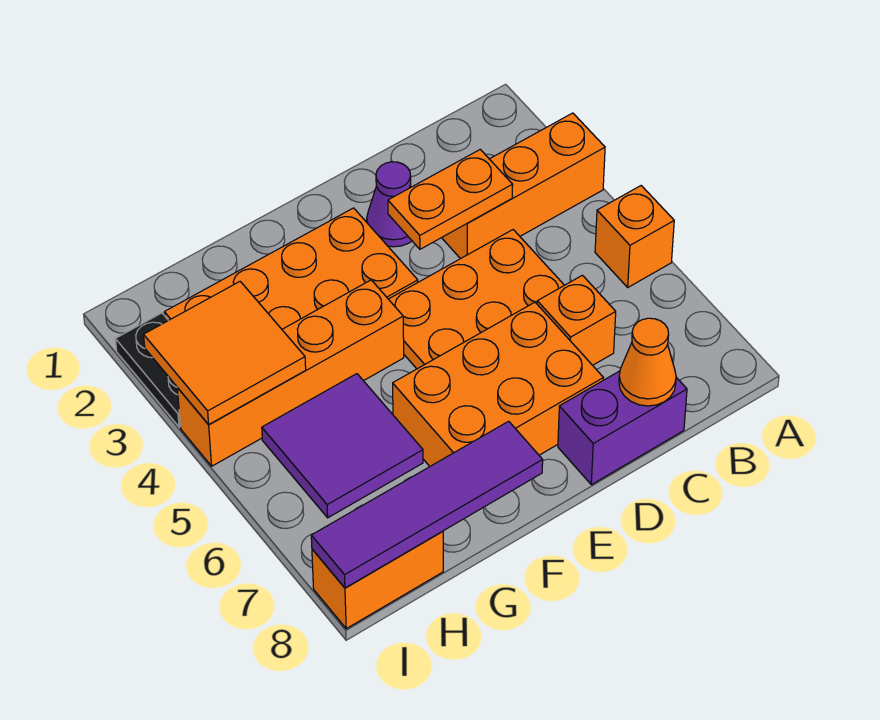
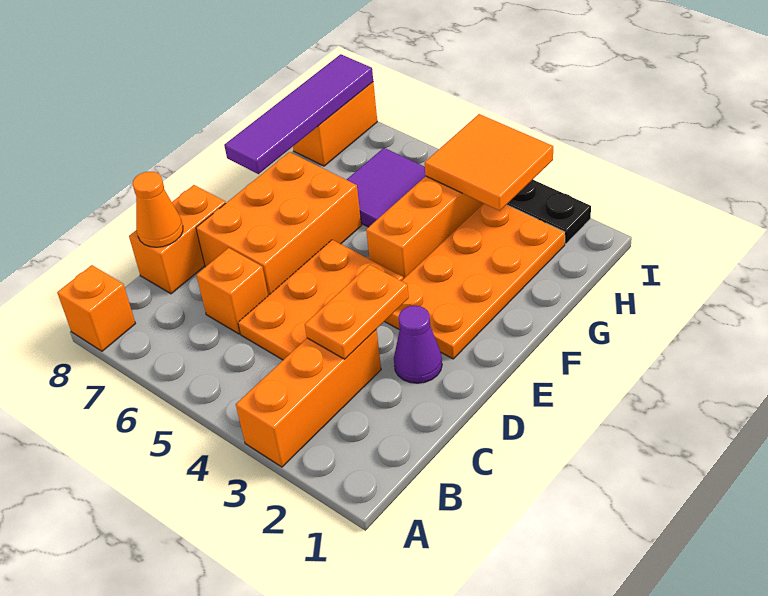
orange 1x1 brick [595,186,674,287] -> orange 1x1 brick moved to [57,265,135,351]
purple 1x2 brick [558,371,687,485] -> orange 1x2 brick [129,185,226,294]

